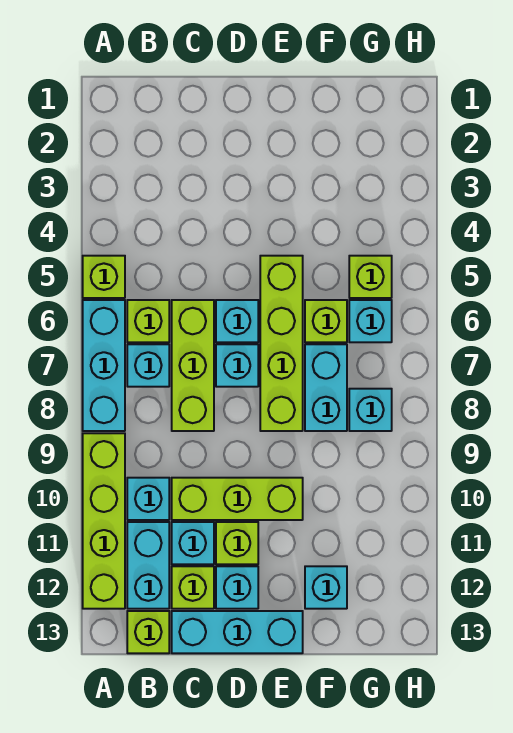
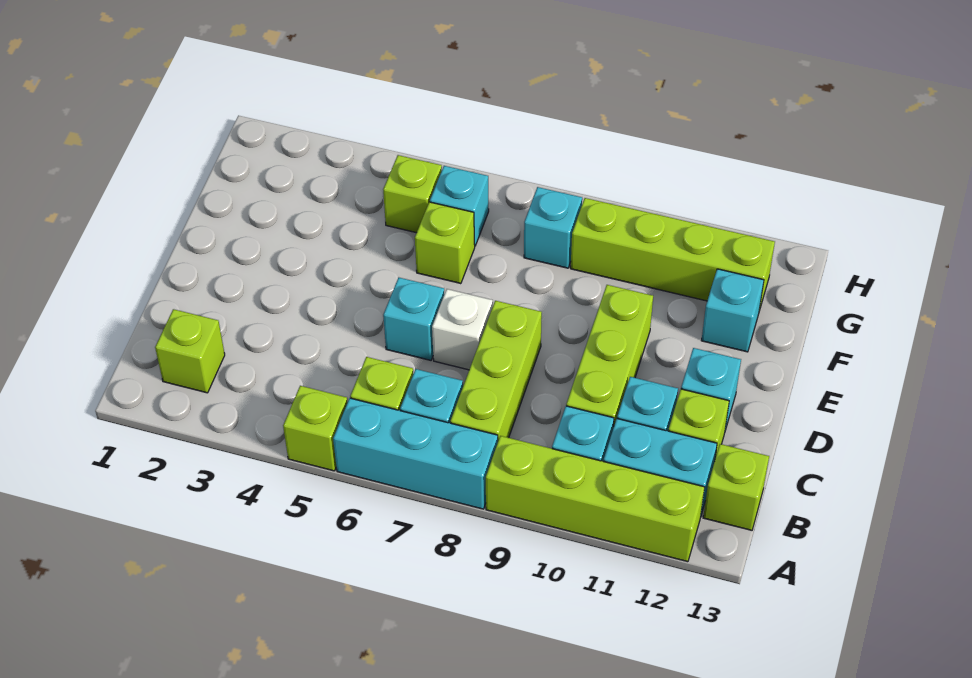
lime 1x3 brick [172,300,214,431] -> lime 1x3 brick turned to [450,301,542,441]
cyan 1x3 brick [172,611,303,653] -> none
cyan 1x1 brick [216,344,258,387] -> white 1x1 brick [432,289,493,370]
lime 1x1 brick [216,522,258,564] -> lime 1x1 brick moved to [155,309,225,393]
lime 1x4 brick [260,256,303,431] -> lime 1x4 brick moved to [571,198,775,311]
cyan 1x2 brick [305,344,347,431] -> none

